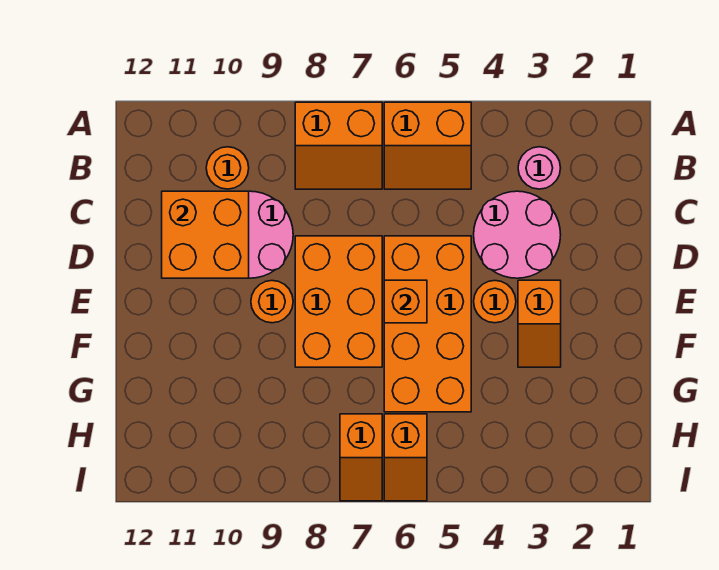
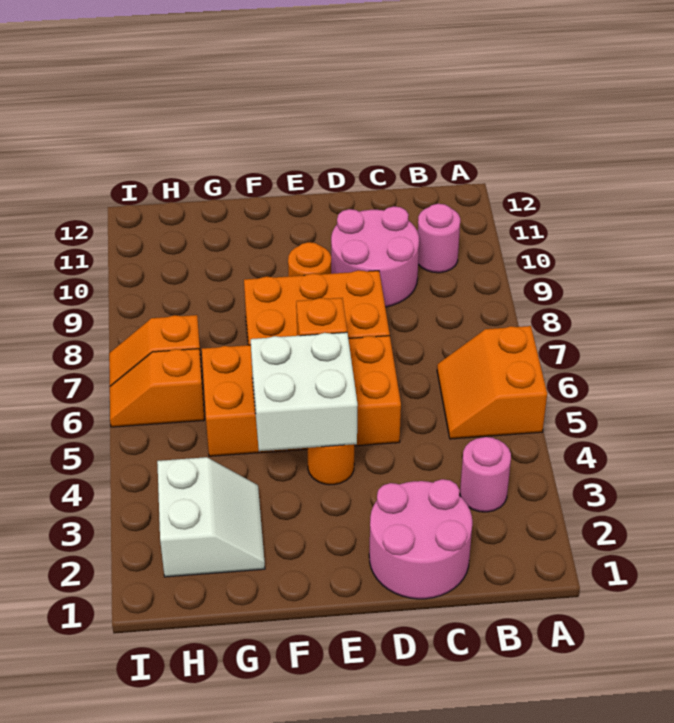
orange 2x2 slope [295,102,382,189] -> none
orange 1x1 round brick [206,147,249,189] -> pink 1x1 round brick [418,204,460,273]
pink 2x2 round brick [474,191,561,278] -> pink 2x2 round brick moved to [369,479,472,599]
orange 2x2 brick [162,191,249,278] -> none
orange 1x2 slope [518,280,561,367] -> none
none -> white 2x2 brick [251,332,358,451]
none -> white 2x2 slope [157,457,265,577]

